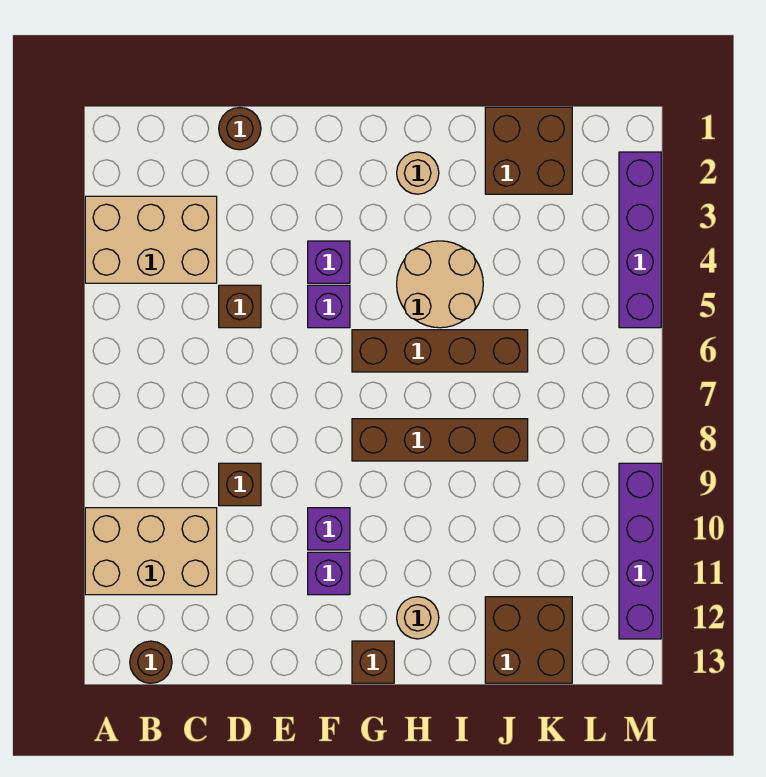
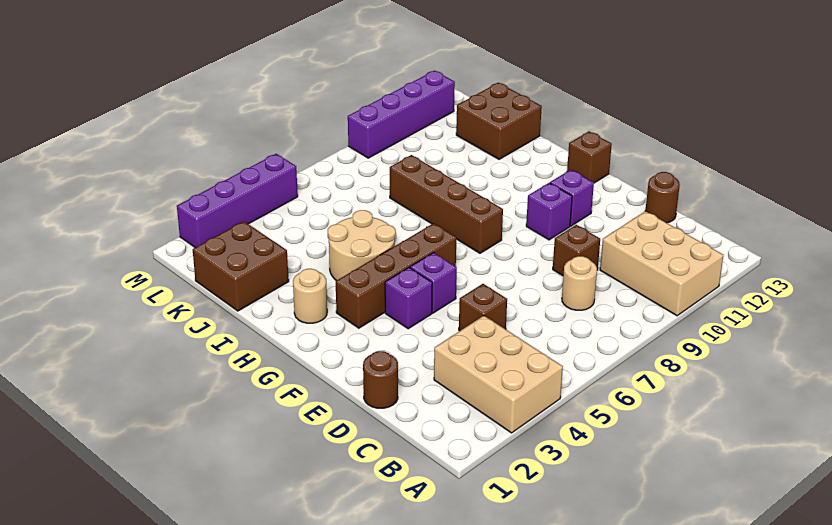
brown 1x1 round brick [130,641,172,683] -> brown 1x1 round brick moved to [645,172,680,223]
brown 1x4 brick [352,330,528,372] -> brown 1x4 brick turned to [336,223,456,328]
tan 1x1 round brick [397,597,439,639] -> tan 1x1 round brick moved to [562,256,597,310]

